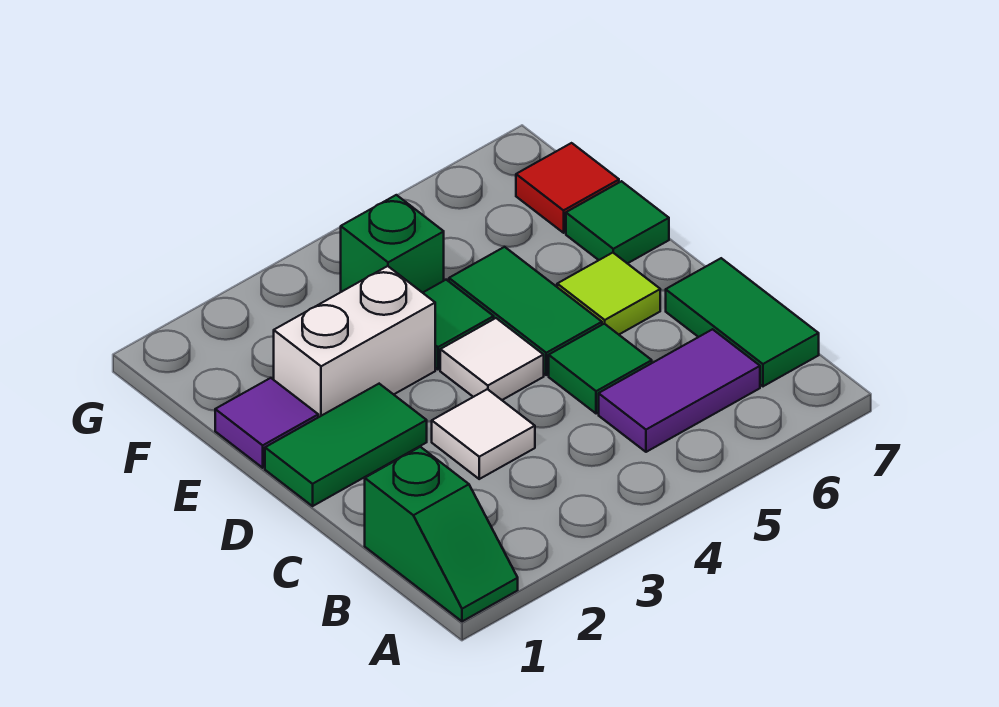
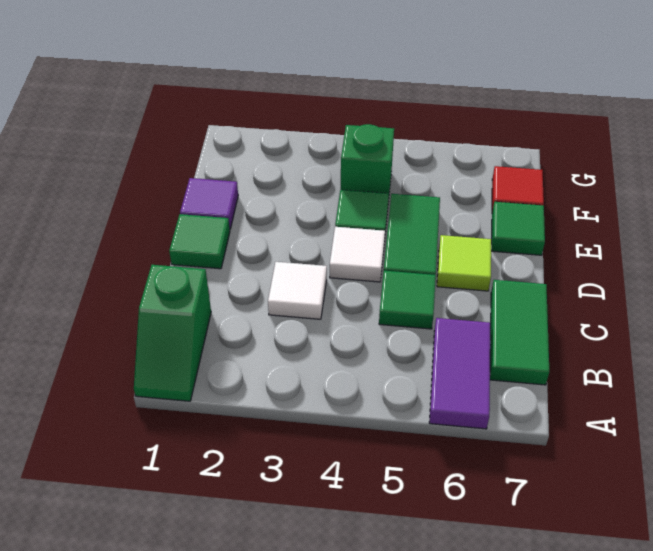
purple 1x2 tile [599,329,760,452] -> purple 1x2 tile turned to [429,318,490,429]
green 1x2 tile [265,384,427,506] -> green 1x1 tile [169,214,230,269]
white 1x2 brick [274,266,435,417] -> none

